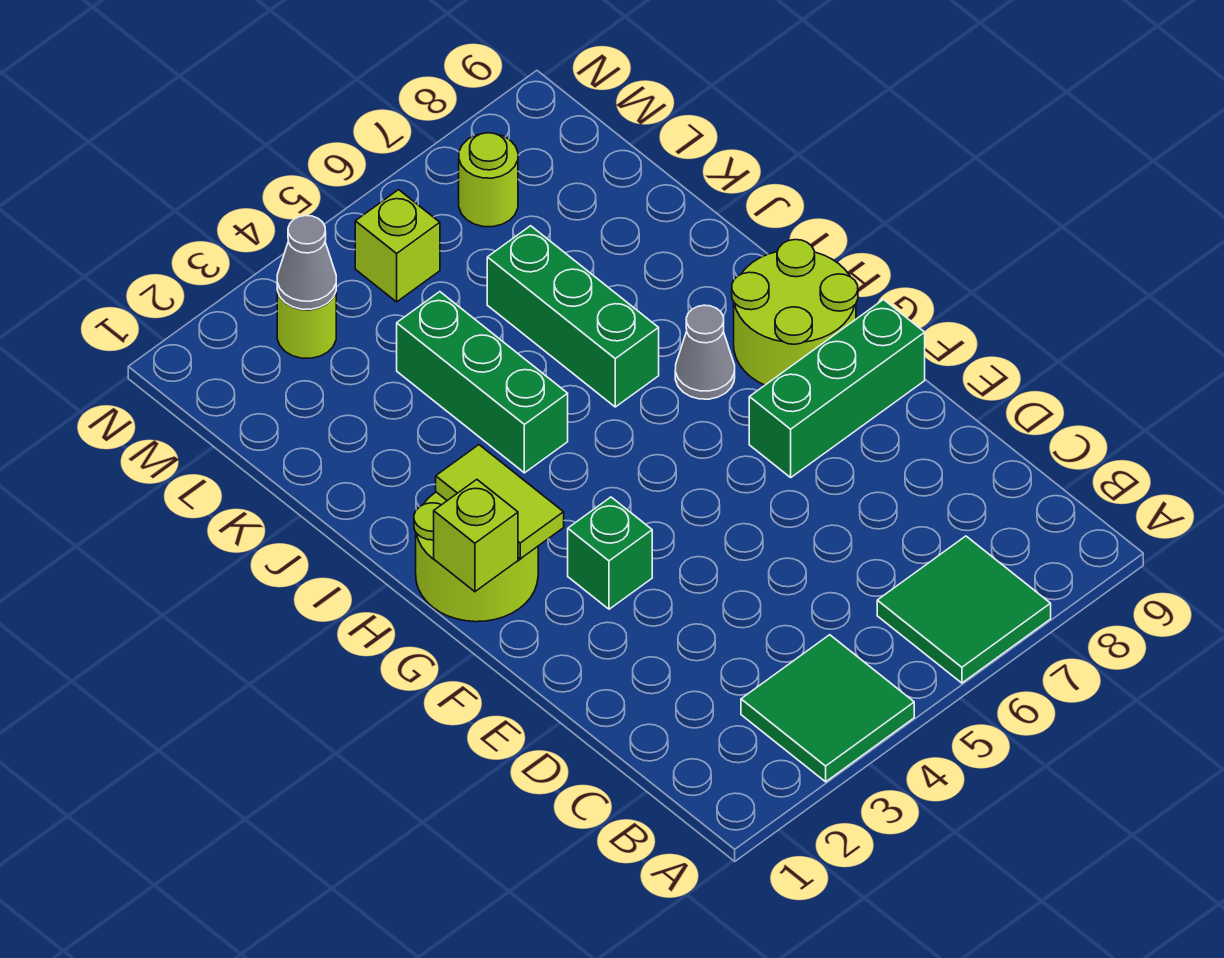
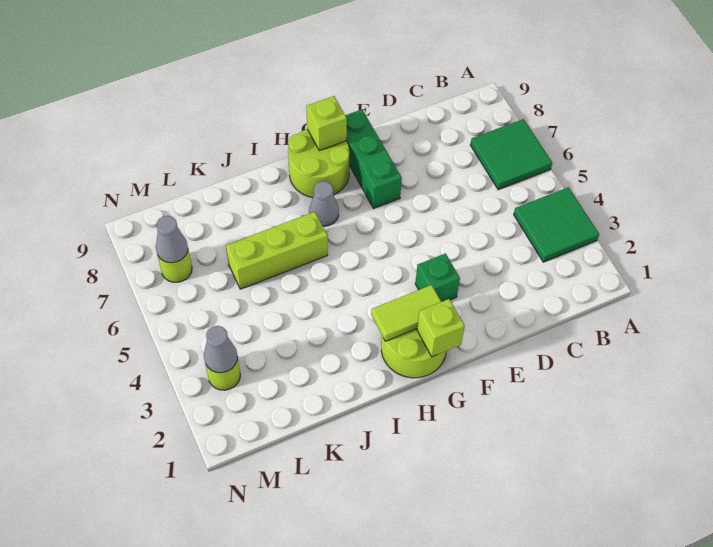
green 1x3 brick [397,292,568,473] -> none
green 1x3 brick [487,226,659,407] -> lime 1x3 brick [226,212,328,289]
lime 1x1 brick [355,190,440,302] -> lime 1x1 brick moved to [306,96,347,151]
none -> grey 1x1 cone [156,216,188,263]

